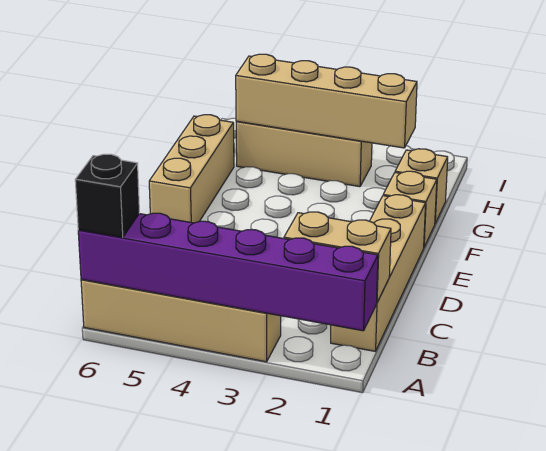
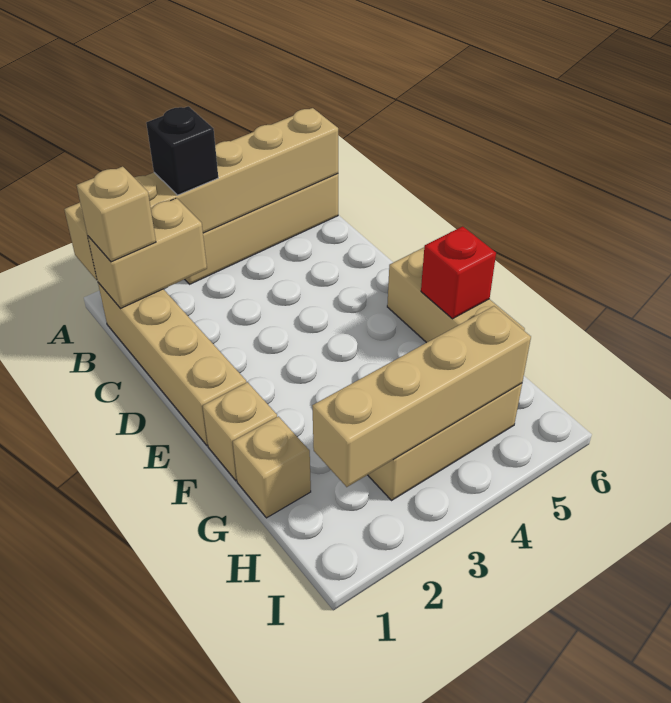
purple 1x6 brick [78,213,378,331] -> tan 1x6 brick [64,108,338,280]
black 1x1 brick [75,154,139,238] -> black 1x1 brick moved to [146,106,218,195]
none -> tan 1x1 brick [77,166,156,262]
none -> red 1x1 brick [421,226,496,319]

